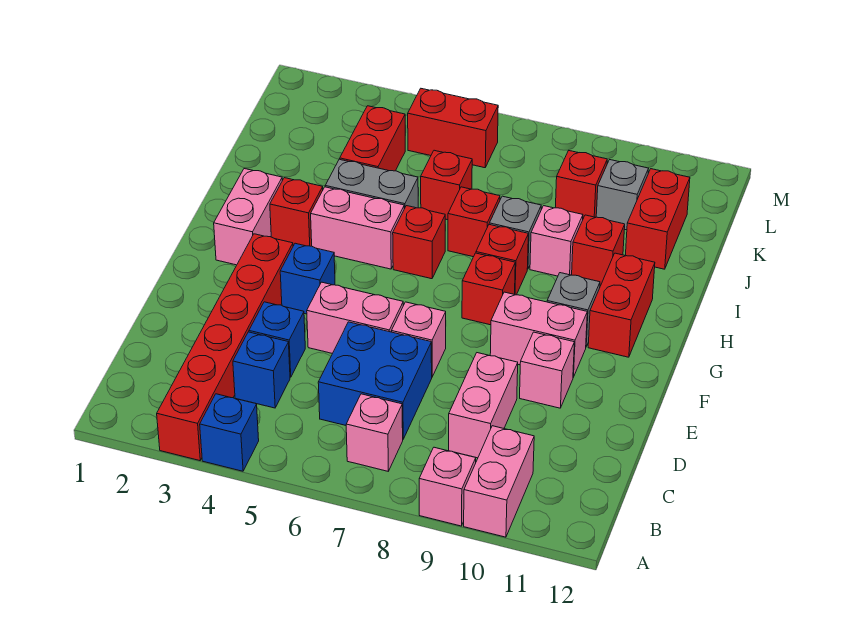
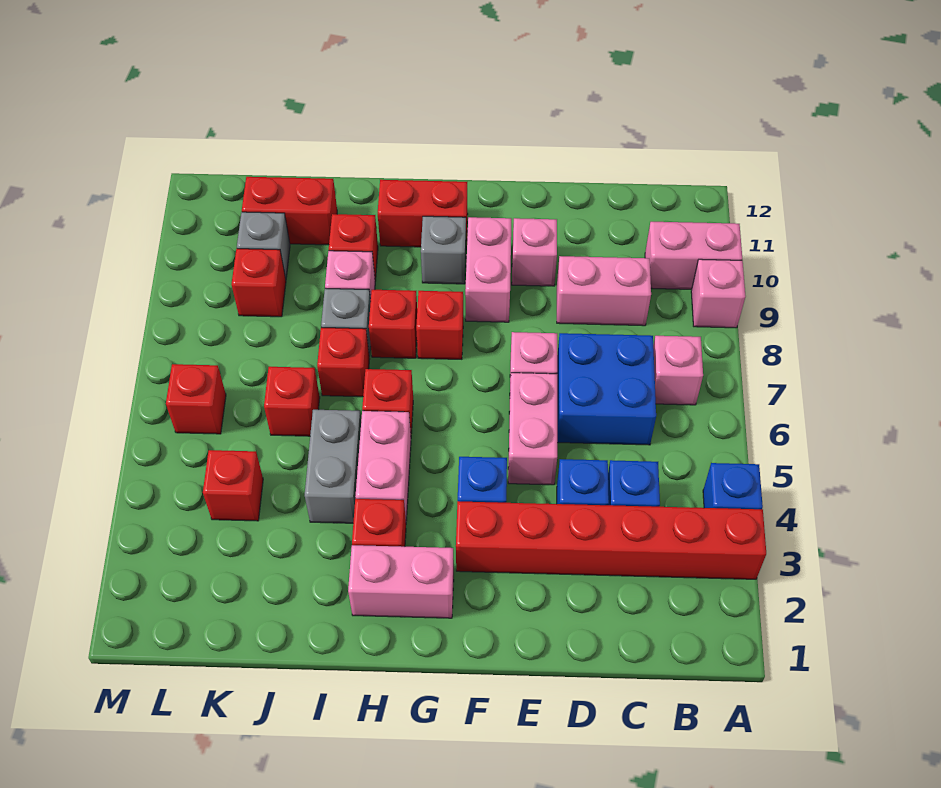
red 1x2 brick [340,106,405,171] -> red 1x1 brick [203,450,263,521]
red 1x2 brick [408,89,498,168] -> red 1x1 brick [166,364,226,434]

